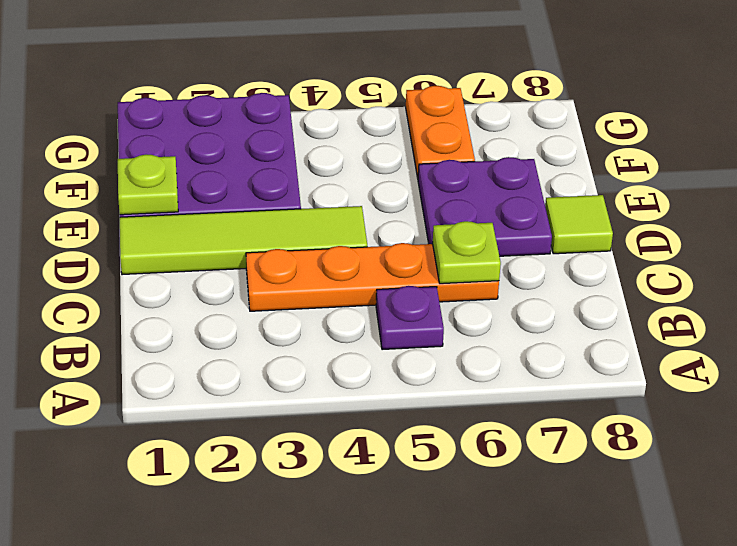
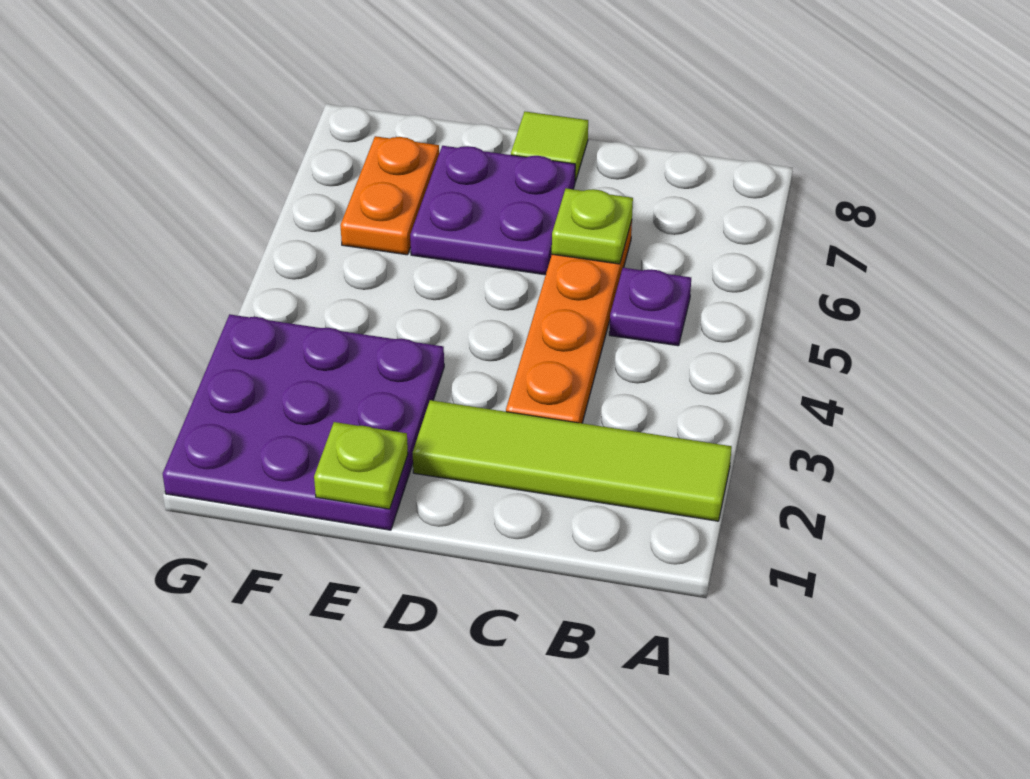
lime 1x4 tile [120,206,367,275] -> lime 1x4 tile turned to [413,400,732,521]
orange 1x2 plate [406,86,475,178] -> orange 1x2 plate turned to [340,136,439,255]

